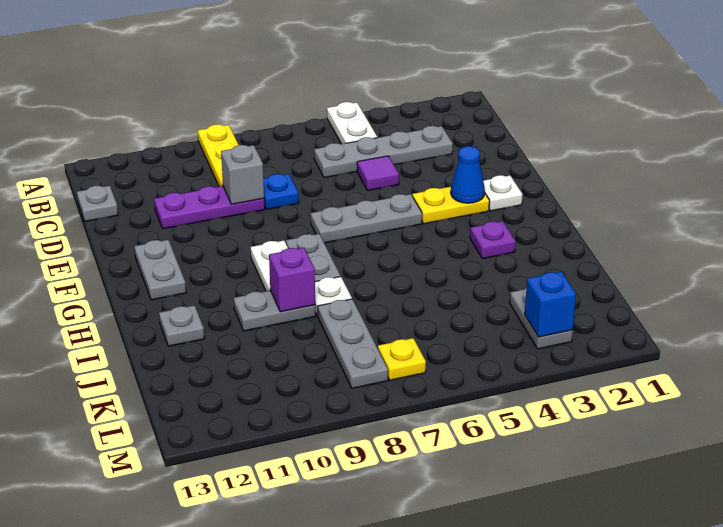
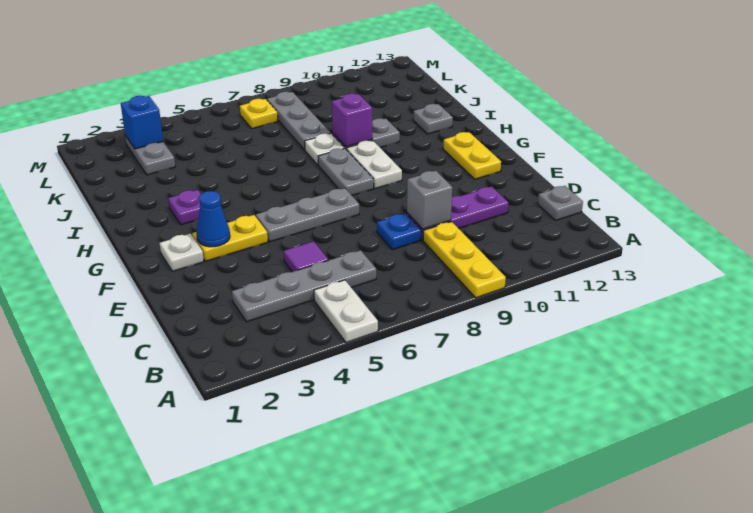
grey 1x2 plate [134,240,186,300] -> yellow 1x2 plate [443,132,501,179]

